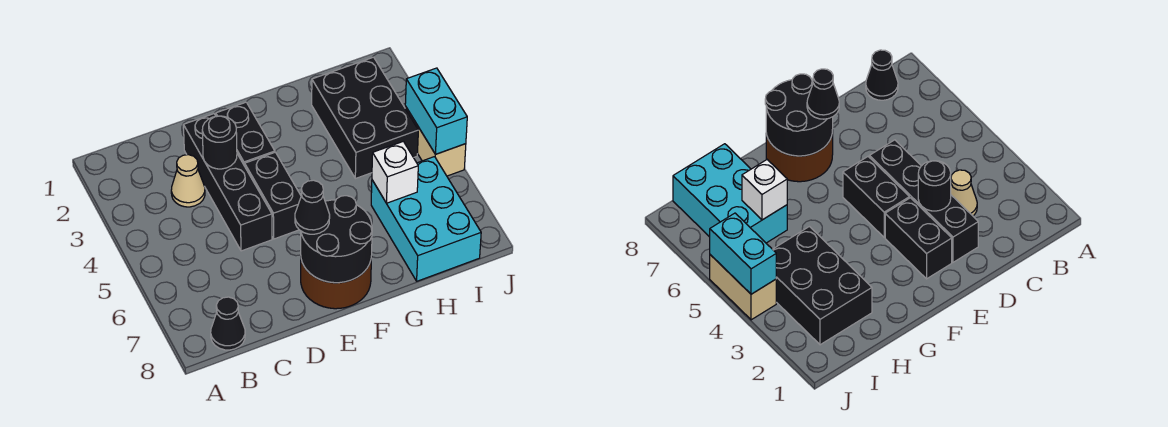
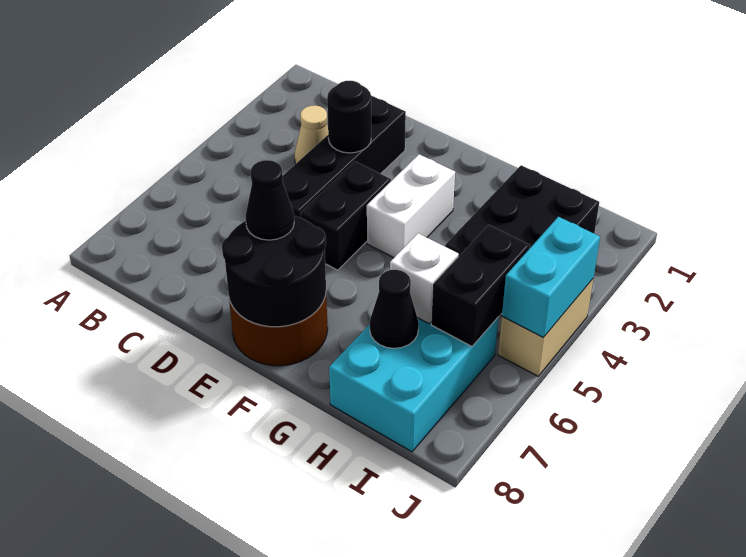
black 1x1 cone [211,297,245,350] -> black 1x1 cone moved to [370,270,419,348]
black 1x2 brick [216,102,275,166] -> black 1x2 brick moved to [431,225,530,346]
none -> white 1x2 brick [367,154,455,258]

